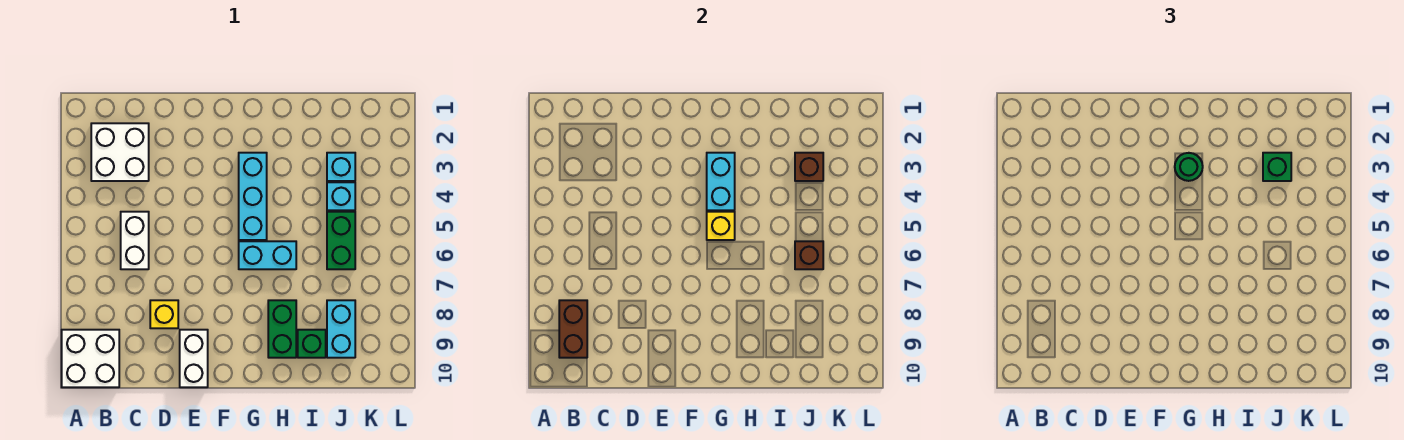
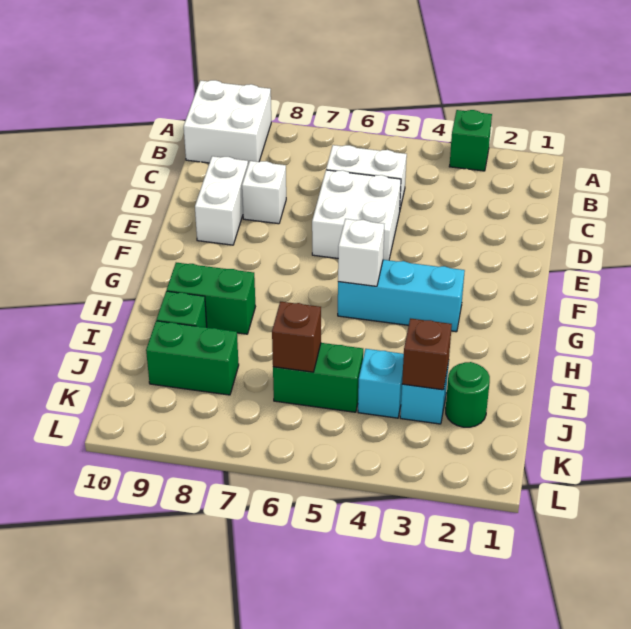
white 2x2 brick [91,123,149,181] -> white 2x2 brick moved to [312,170,401,260]
brown 1x2 brick [559,300,587,358] -> none
yellow 1x1 brick [150,300,178,328] -> white 1x1 brick [242,161,286,224]
white 1x2 brick [180,330,208,387] -> white 1x2 brick turned to [195,156,248,245]
cyan 1x2 brick [707,153,735,210] -> none
green 1x1 round brick [1175,153,1203,181] -> green 1x1 round brick moved to [446,362,490,427]
yellow 1x1 brick [707,212,735,240] -> white 1x1 brick [338,219,384,286]
cyan 1x2 brick [239,241,296,269] -> none
green 1x1 brick [1263,153,1291,181] -> green 1x1 brick moved to [449,110,492,171]
cyan 1x2 brick [327,300,355,358] -> green 1x2 brick [146,321,239,395]

